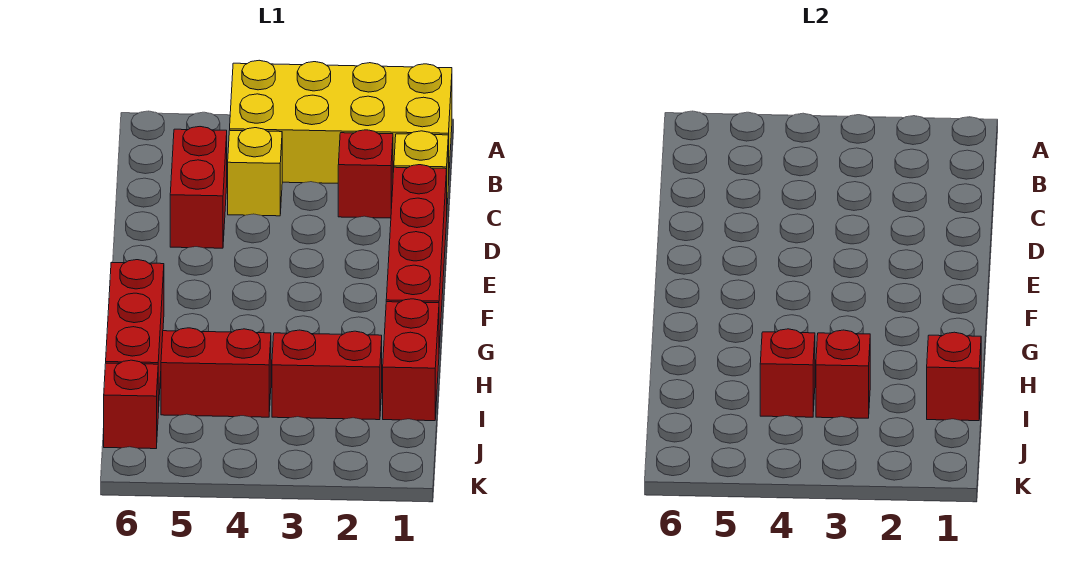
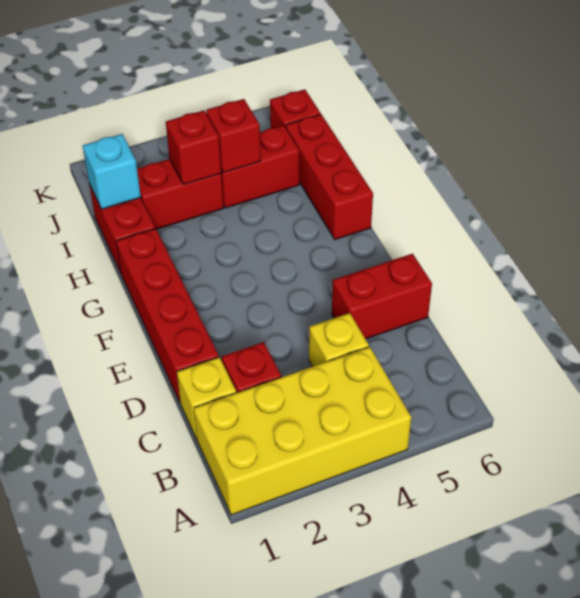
red 1x2 brick [170,127,227,248] -> red 1x2 brick turned to [332,254,432,339]
red 1x1 brick [927,332,981,421] -> cyan 1x1 brick [83,134,141,209]

